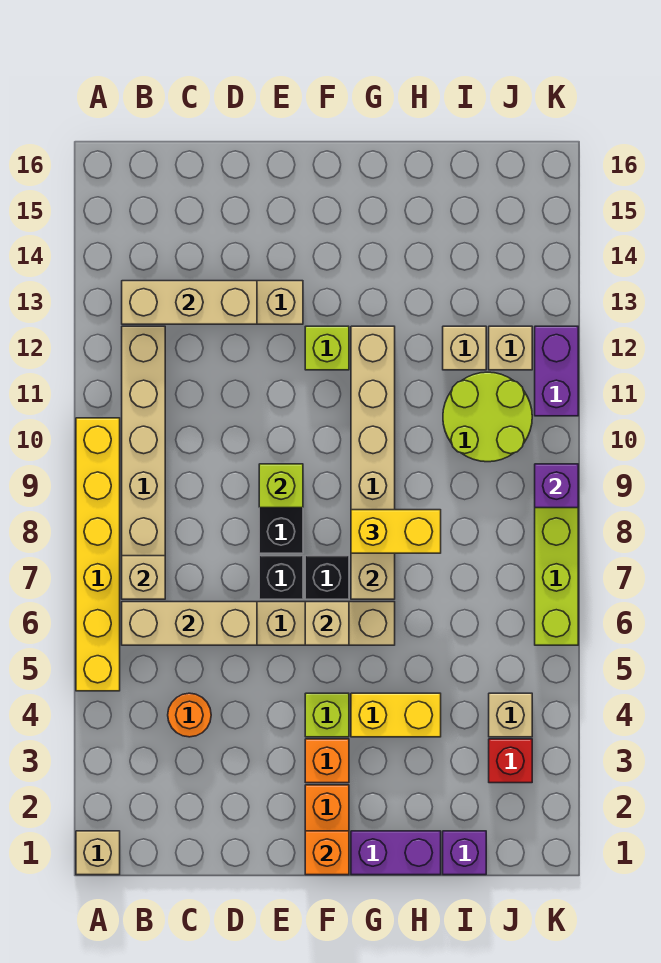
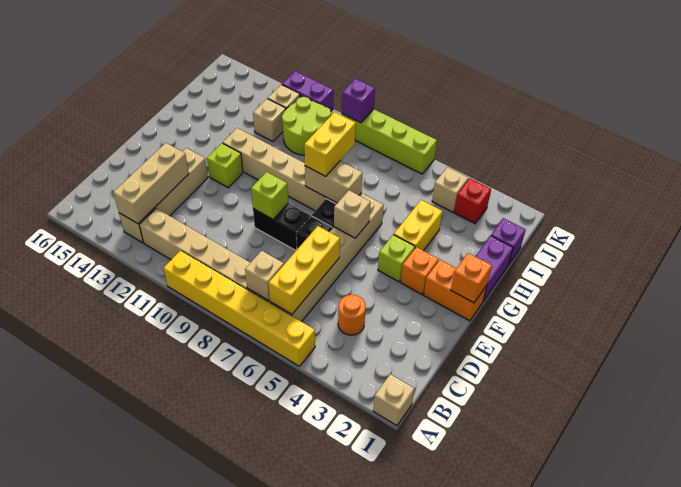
tan 1x3 brick [122,602,257,645] -> yellow 1x3 brick [269,226,340,314]

